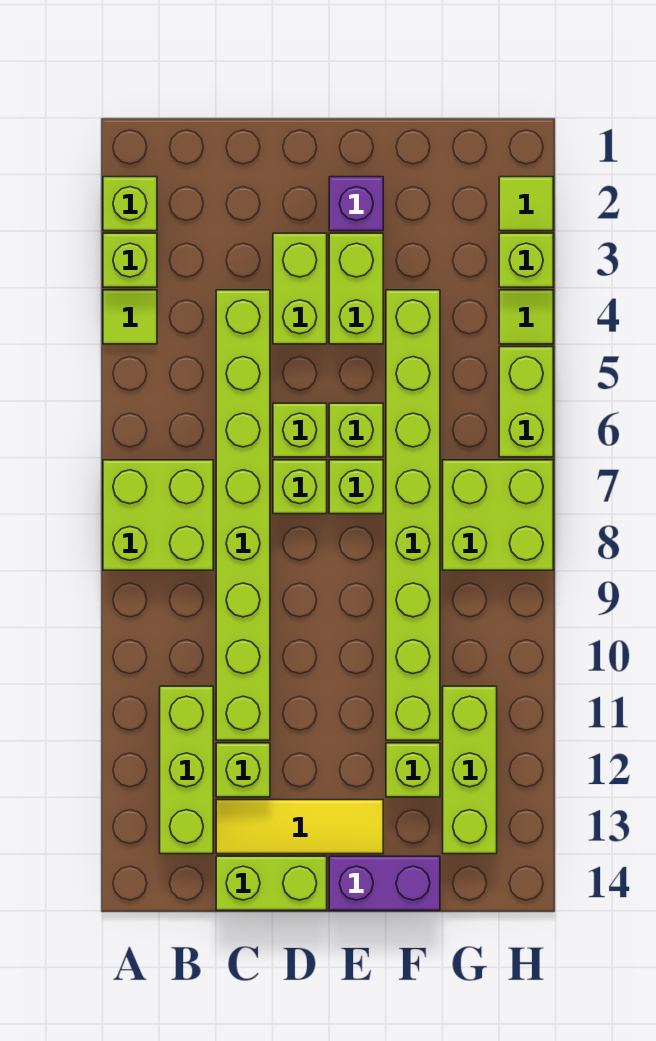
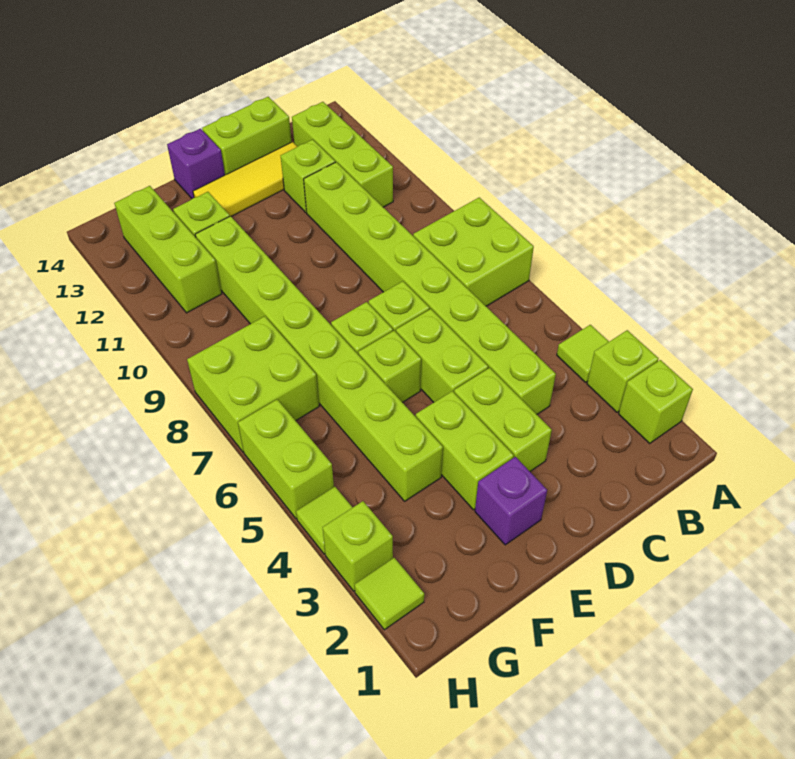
lime 1x1 brick [273,403,327,457] -> lime 1x2 brick [396,309,488,402]
purple 1x2 brick [329,856,440,910] -> purple 1x1 brick [167,129,225,199]

